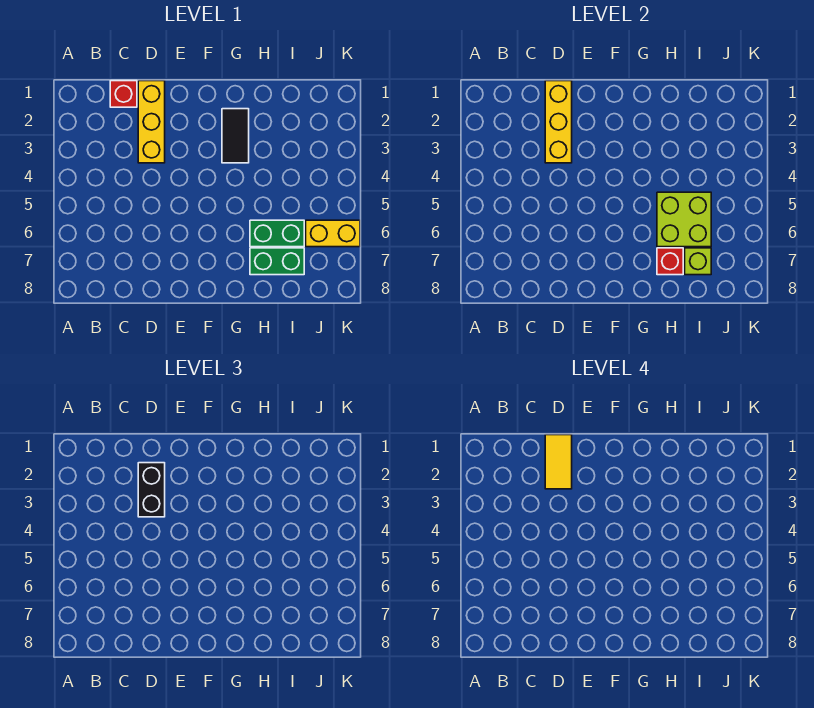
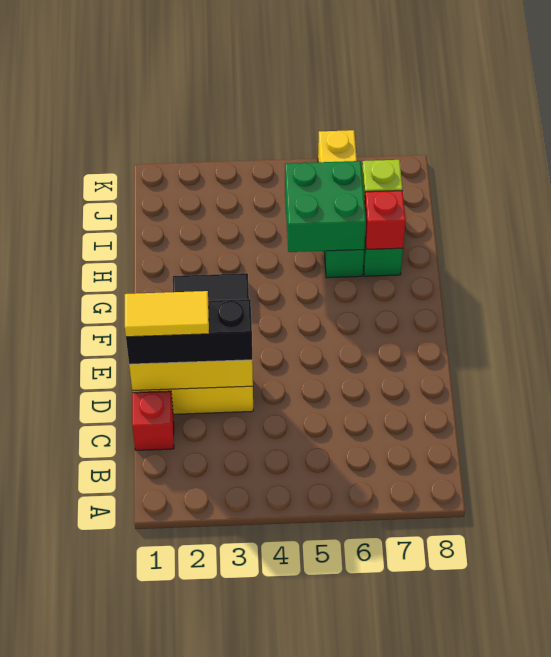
black 1x2 brick [138,463,165,517] -> black 1x3 brick [126,299,252,364]
lime 2x2 brick [657,192,711,247] -> green 2x2 brick [285,161,366,252]

